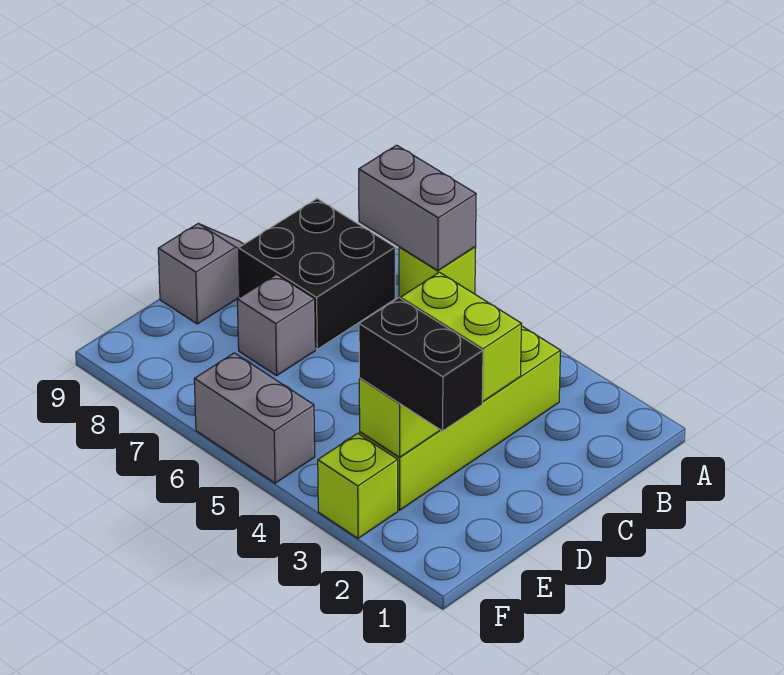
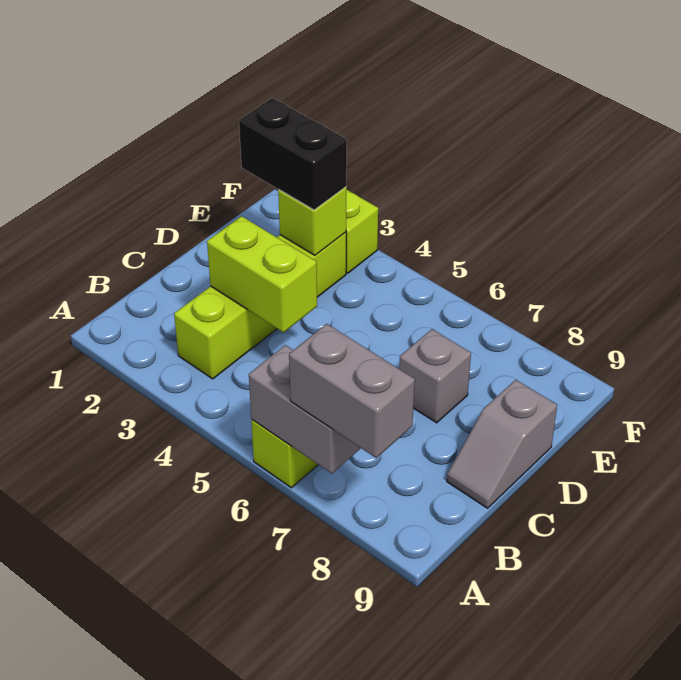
black 2x2 brick [239,199,395,349] -> none
grey 1x2 brick [194,353,315,483] -> grey 1x2 brick moved to [289,324,415,458]

